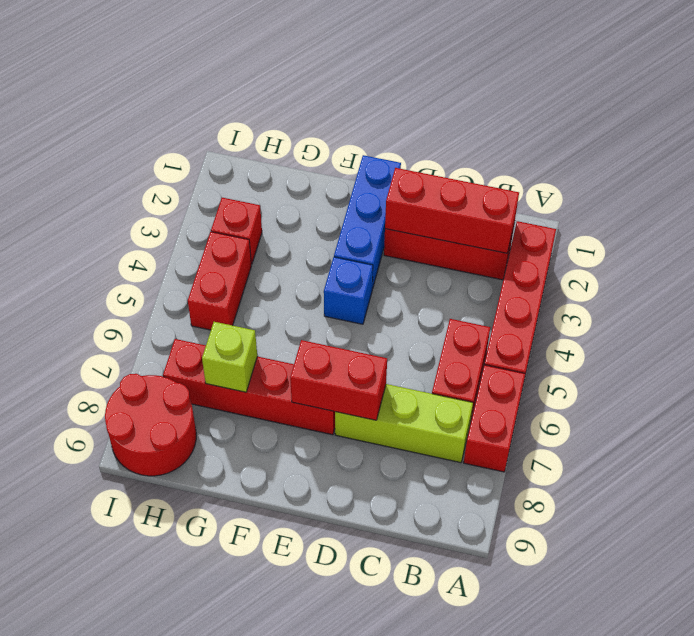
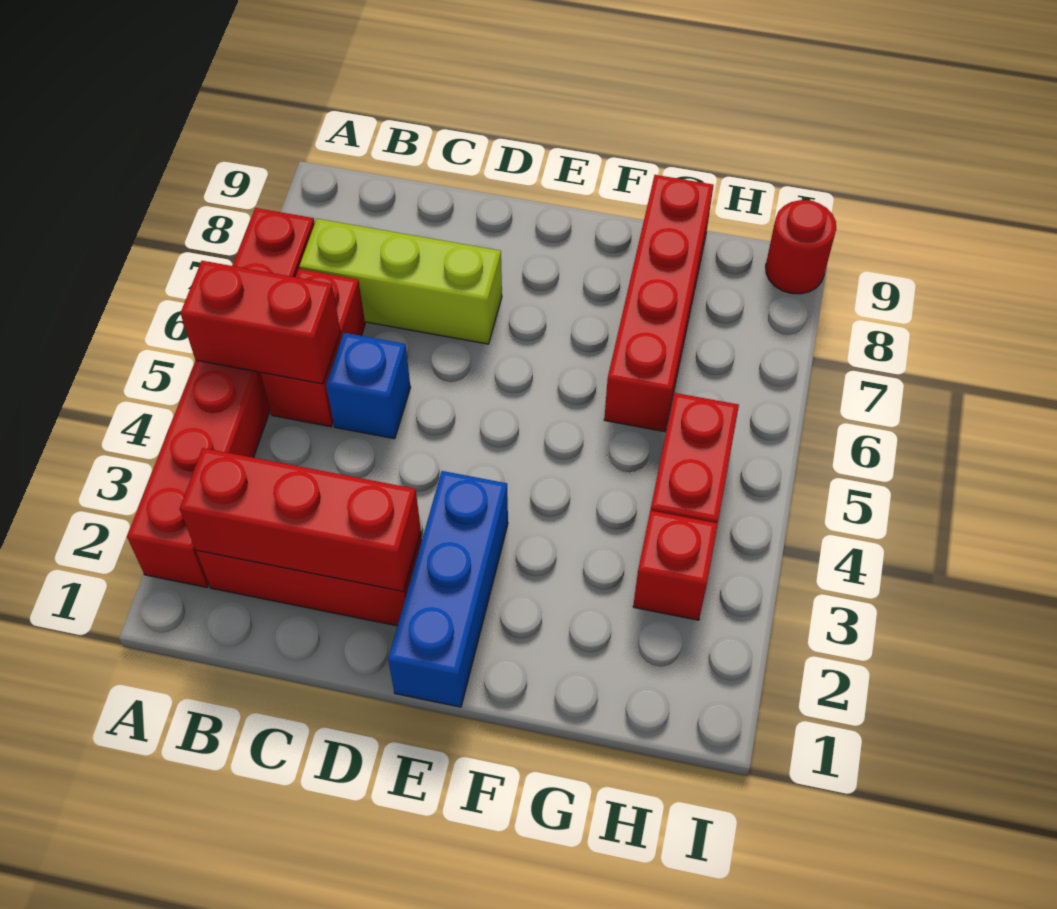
red 1x2 brick [290,340,387,420] -> red 1x2 brick moved to [181,261,340,384]
blue 1x1 brick [324,257,373,324] -> blue 1x1 brick moved to [326,333,411,439]
red 1x4 brick [163,339,335,435] -> red 1x4 brick turned to [604,175,714,432]
lime 1x1 brick [202,322,257,392] -> none
red 2x2 round brick [105,374,196,476] -> red 1x1 round brick [766,200,836,294]

